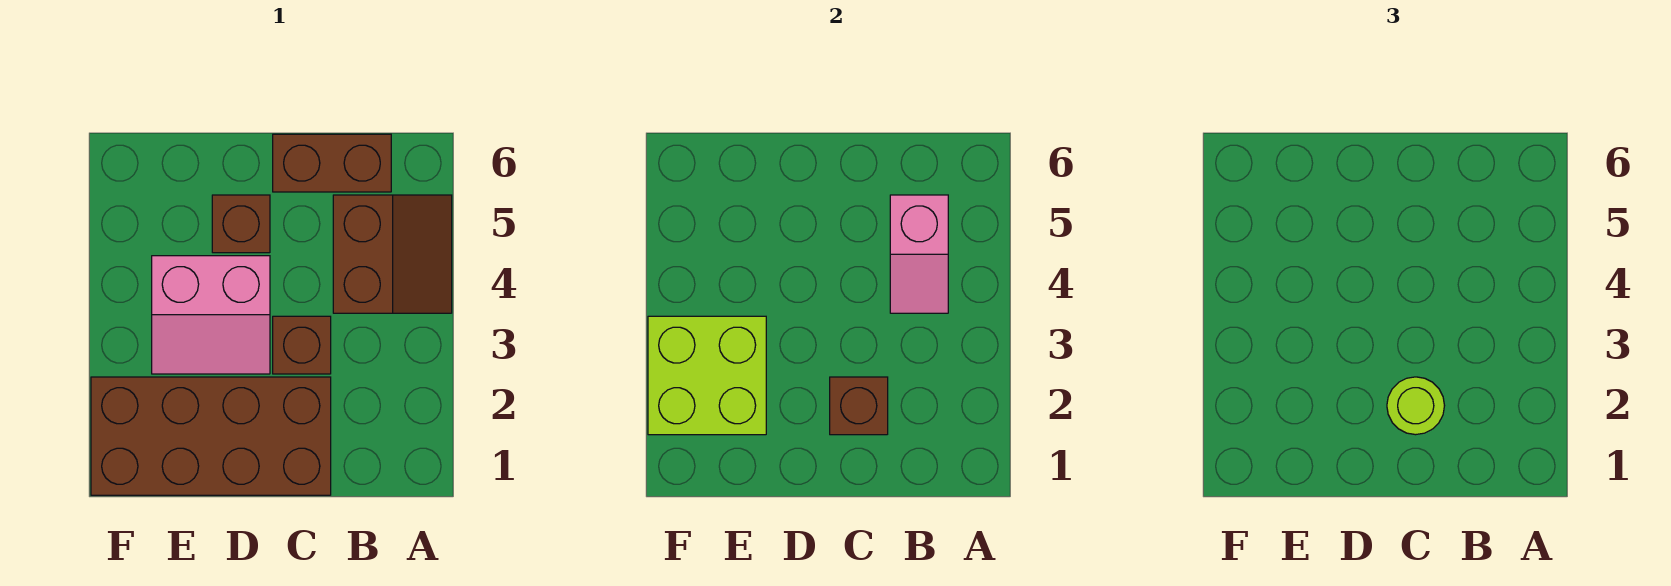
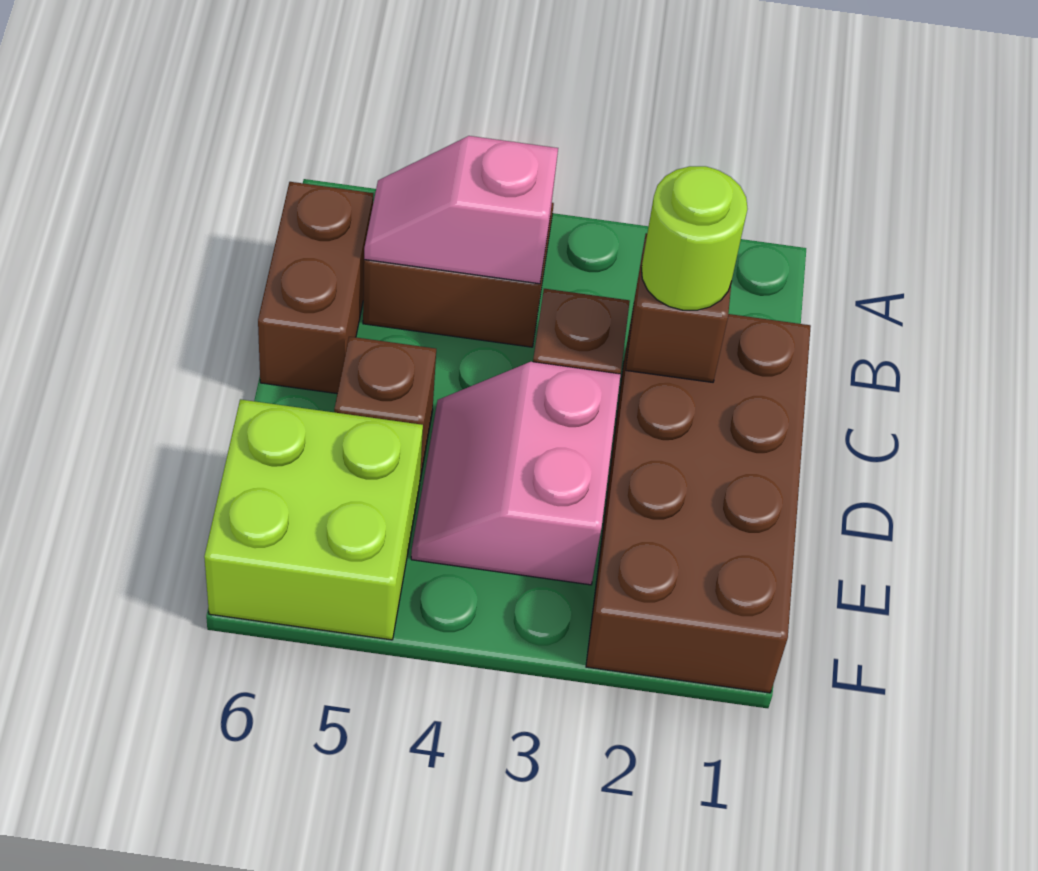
pink 1x2 slope [890,195,948,313] -> pink 1x2 slope turned to [364,136,558,284]
pink 2x2 slope [152,256,270,374] -> pink 2x2 slope turned to [411,362,621,585]
lime 2x2 brick [648,316,766,435] -> lime 2x2 brick moved to [204,399,423,640]

